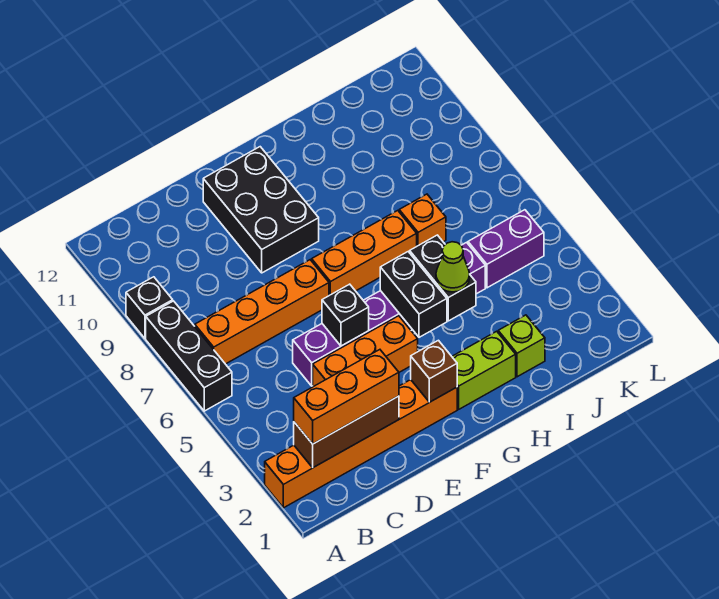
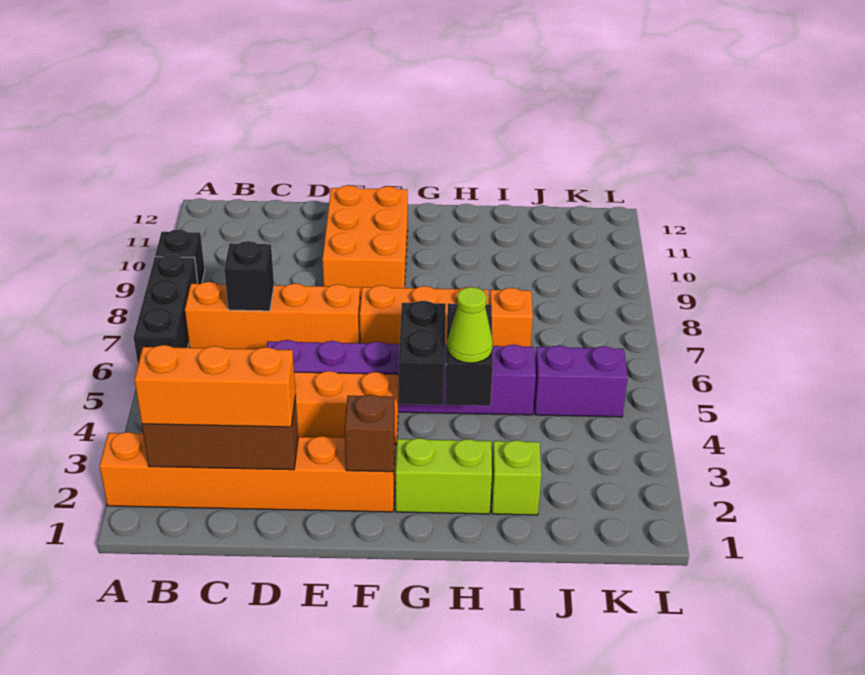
black 1x1 brick [322,284,369,346] -> black 1x1 brick moved to [224,241,274,311]
black 2x3 brick [203,147,319,273] -> orange 2x3 brick [322,185,408,298]

